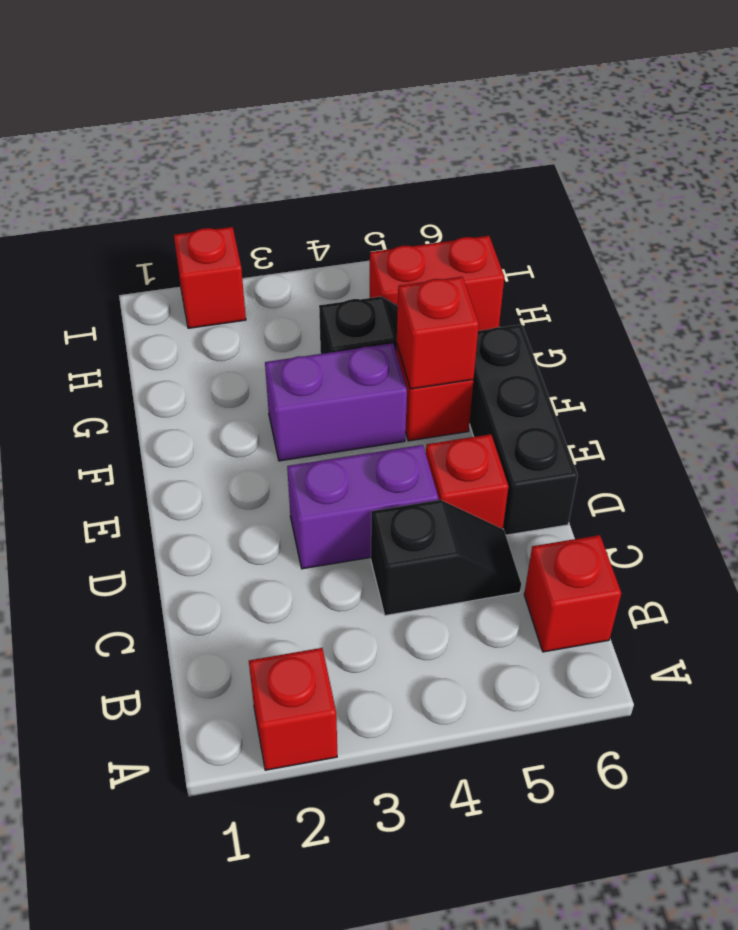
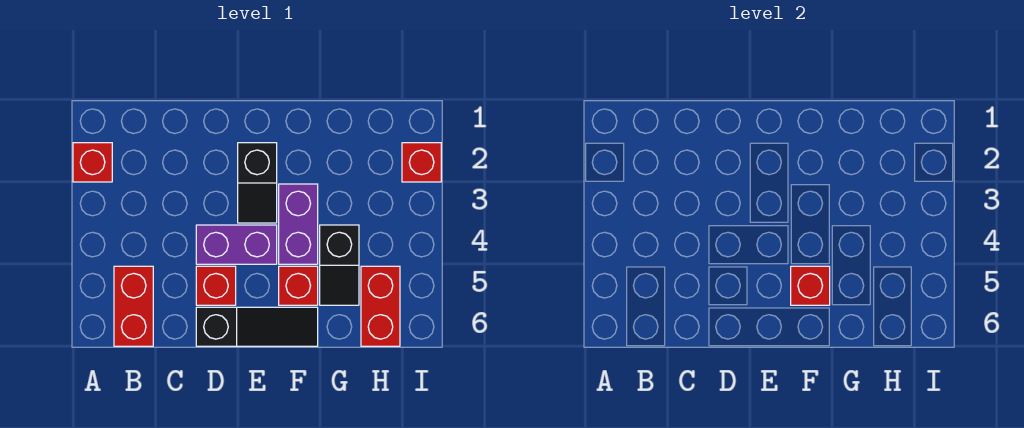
red 1x1 brick [524,535,621,652] -> red 1x2 brick [114,266,153,346]
black 1x2 slope [371,500,521,615] -> black 1x2 slope moved to [238,143,277,223]
purple 1x2 brick [287,445,438,569] -> purple 1x2 brick turned to [196,225,277,264]
black 1x3 brick [469,325,578,535] -> black 1x3 slope [196,307,318,346]

